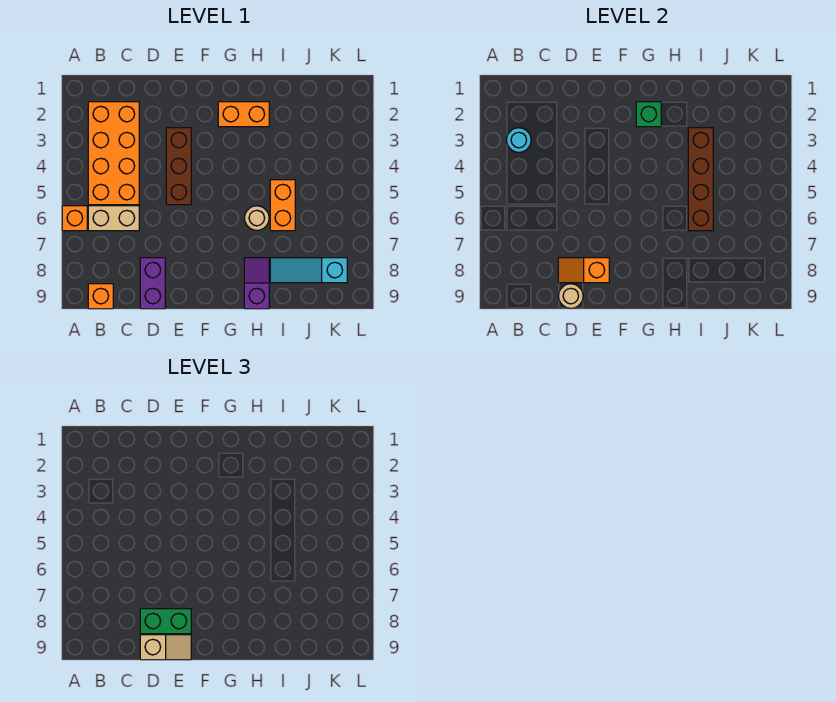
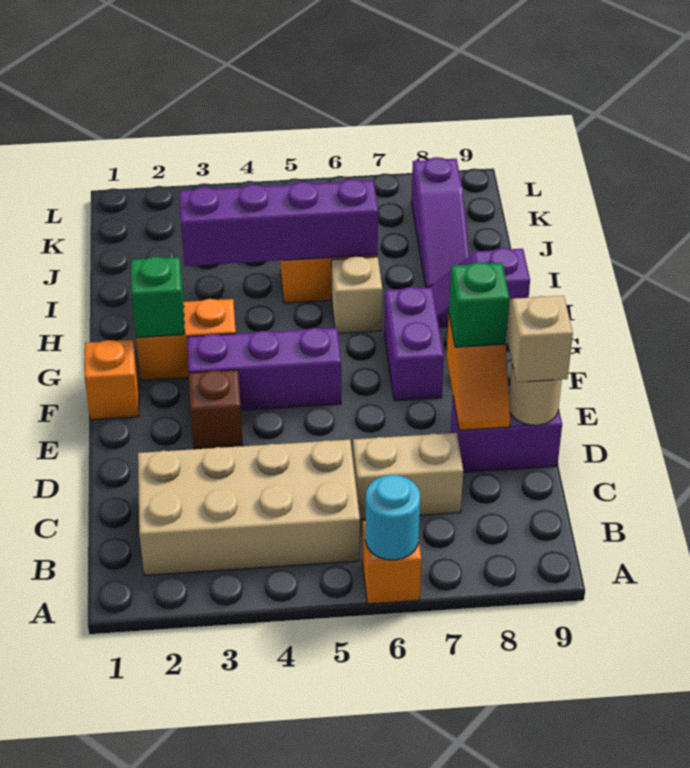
orange 2x4 brick [88,102,139,205] -> tan 2x4 brick [138,440,360,575]
cyan 1x1 round brick [507,128,531,152] -> cyan 1x1 round brick moved to [365,475,420,560]
tan 1x2 brick [88,206,139,231] -> tan 1x2 brick turned to [353,433,463,519]
orange 1x1 brick [88,284,113,309] -> orange 1x1 brick moved to [85,340,139,420]
green 1x2 brick [140,609,191,634] -> green 1x1 brick [449,262,510,347]
brown 1x3 brick [166,128,191,205] -> brown 1x1 brick [189,370,243,449]
none -> purple 1x3 brick [187,328,341,410]
none -> purple 1x2 brick [384,287,444,401]
orange 1x2 brick [218,102,269,127] -> orange 1x2 brick turned to [136,299,236,380]
tan 1x1 round brick [245,206,269,230] -> tan 1x1 brick [331,256,382,334]
brown 1x4 brick [688,128,713,231] -> purple 1x4 brick [180,179,378,266]
cyan 1x3 slope [270,258,347,283] -> purple 1x3 slope [411,157,469,288]

